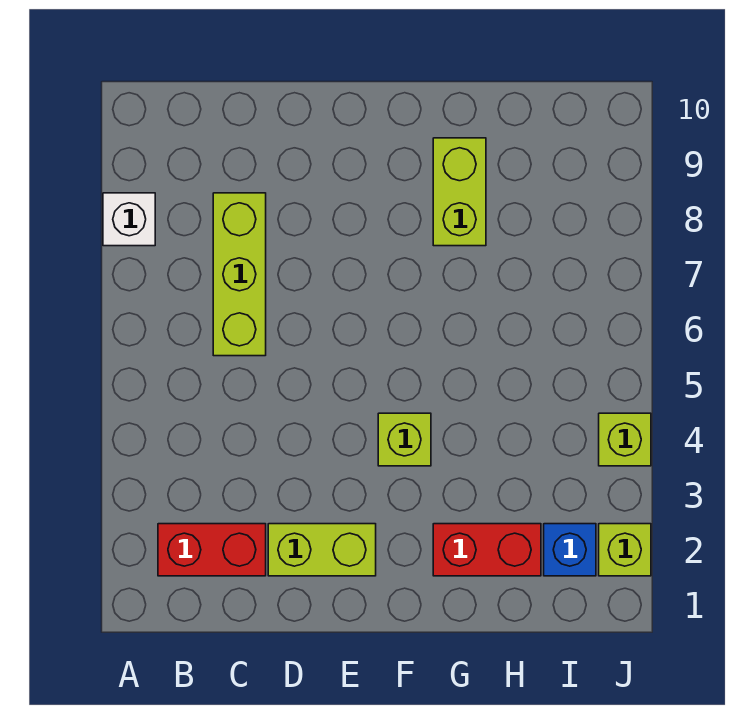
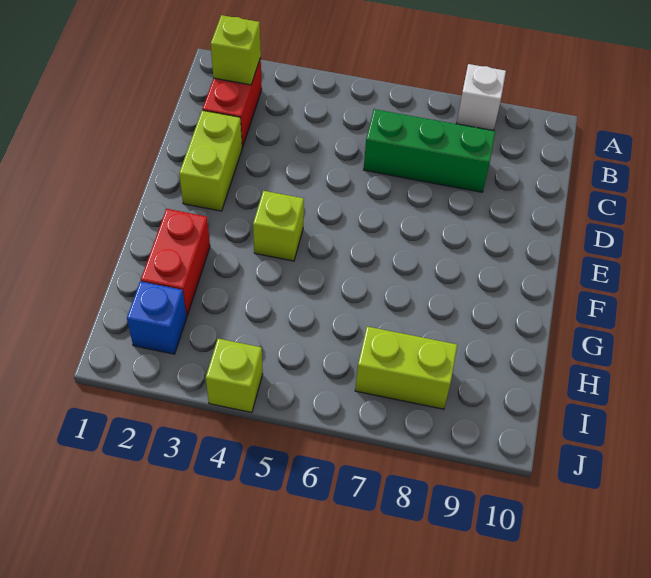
lime 1x3 brick [213,193,266,356] -> green 1x3 brick [364,109,495,192]
lime 1x2 brick [433,138,486,246] -> lime 1x2 brick moved to [355,327,457,409]
lime 1x1 brick [599,524,651,576] -> lime 1x1 brick moved to [211,15,261,85]

